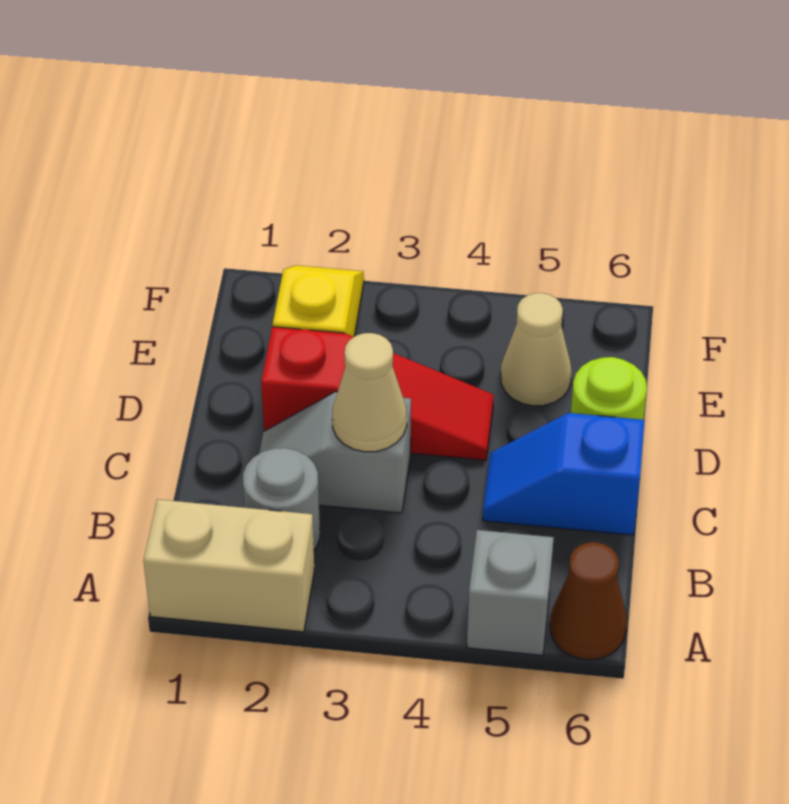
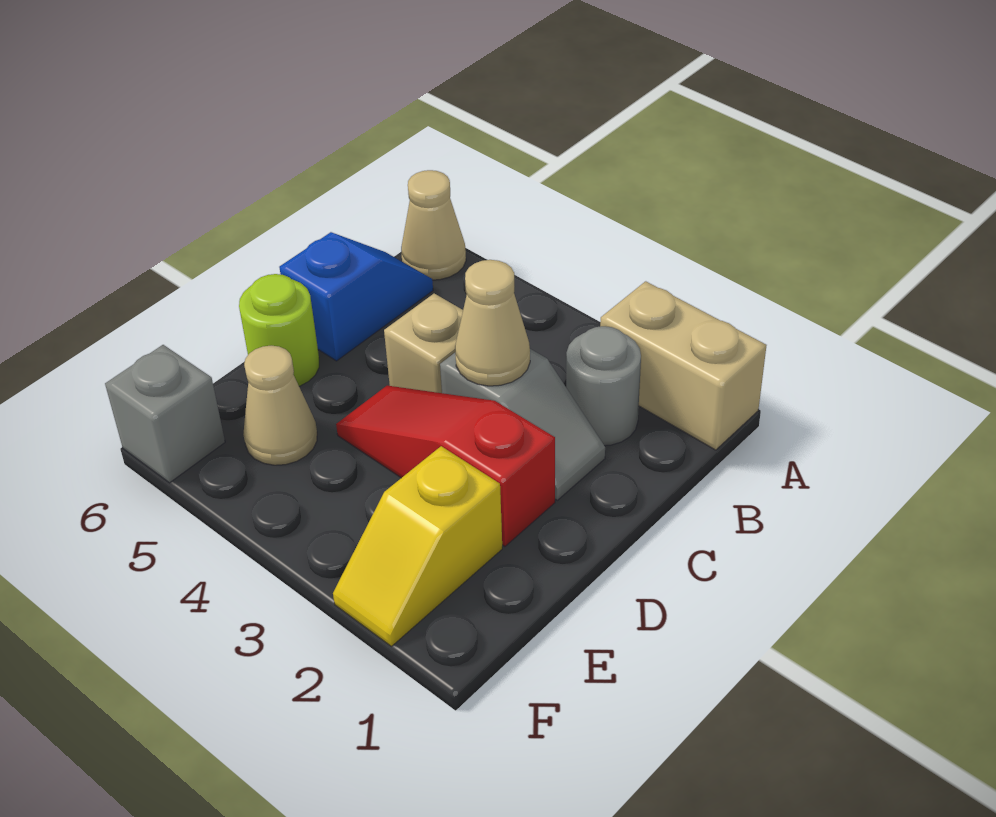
grey 1x1 brick [467,530,554,655] -> grey 1x1 brick moved to [105,345,225,483]
brown 1x1 cone [550,542,627,660] -> tan 1x1 cone [401,170,466,280]
none -> tan 1x1 brick [384,294,463,393]
blue 1x2 slope [483,413,645,535] -> blue 1x2 slope turned to [279,232,433,361]

